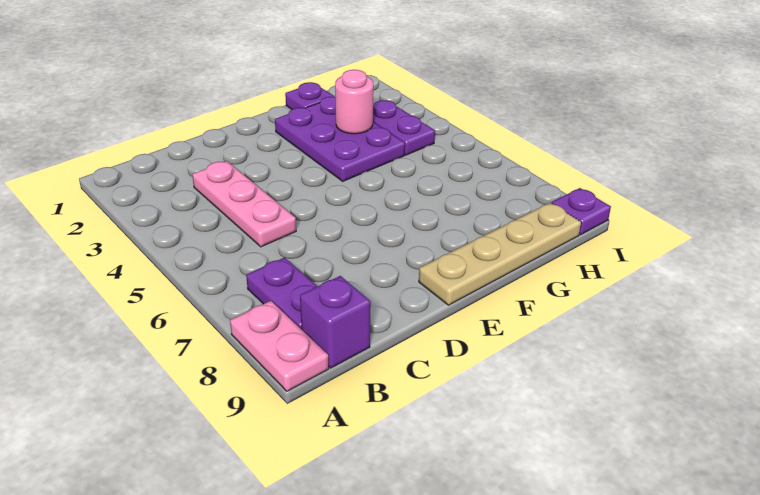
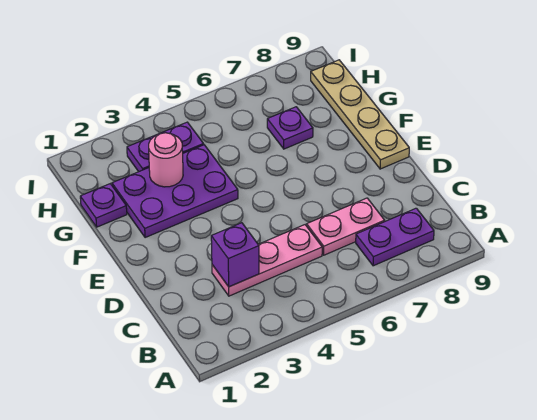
pink 1x2 plate [230,301,329,391] -> pink 1x2 plate moved to [307,198,385,255]
purple 1x1 brick [300,276,371,368] -> purple 1x1 brick moved to [211,223,259,287]
purple 1x1 plate [552,188,611,235] -> purple 1x1 plate moved to [267,107,313,149]

